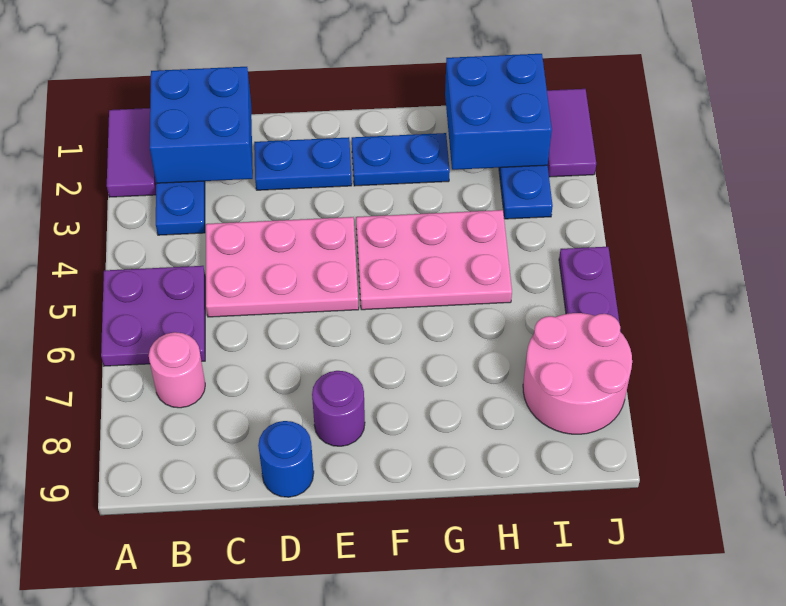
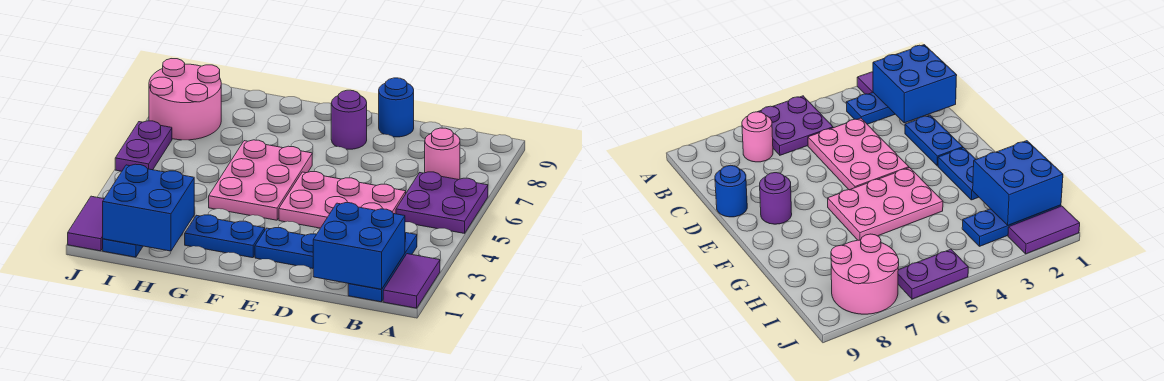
pink 2x3 plate [356,210,512,310] -> pink 2x3 plate turned to [209,140,312,220]

